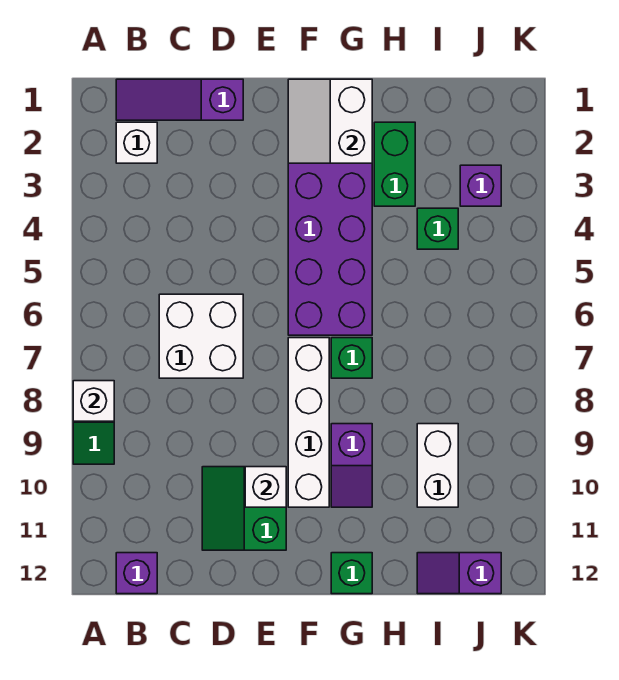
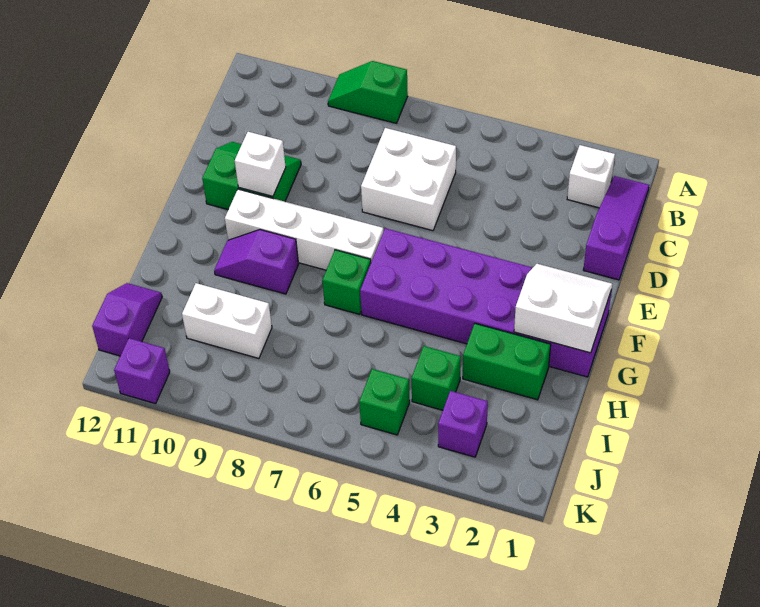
white 1x1 brick [73,381,114,421] -> none
purple 1x1 brick [116,553,157,594] -> purple 1x1 brick moved to [114,338,170,404]
green 1x1 brick [331,553,372,594] -> green 1x1 brick moved to [359,369,410,435]

